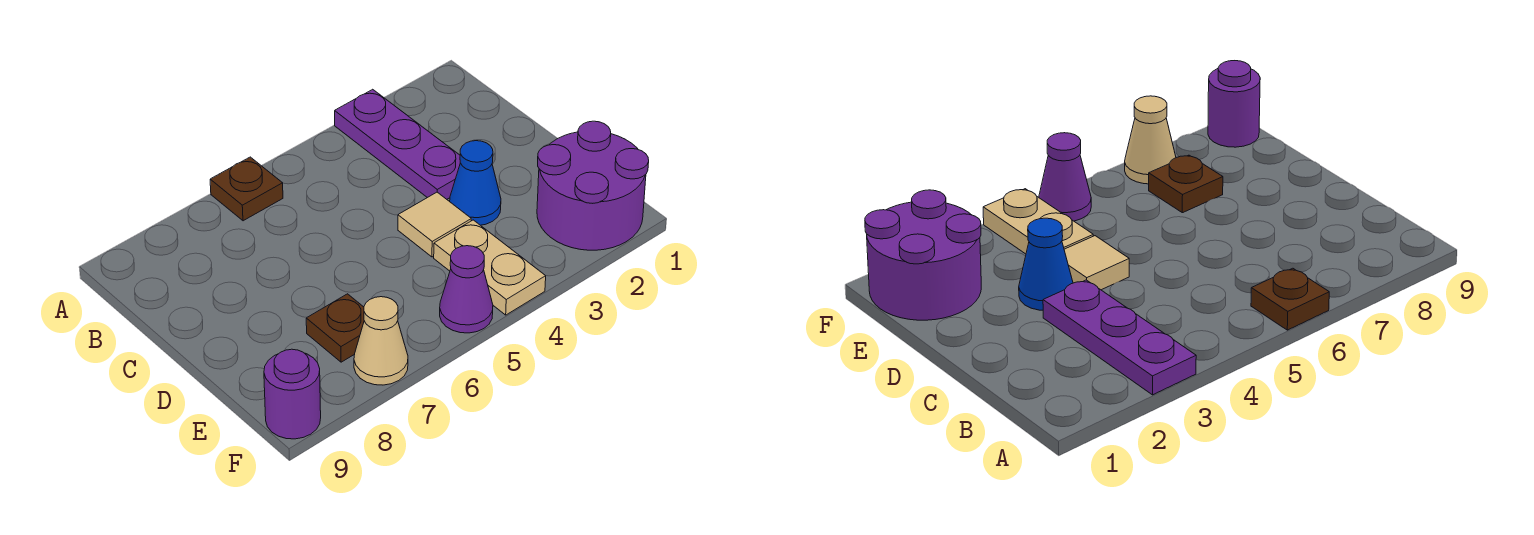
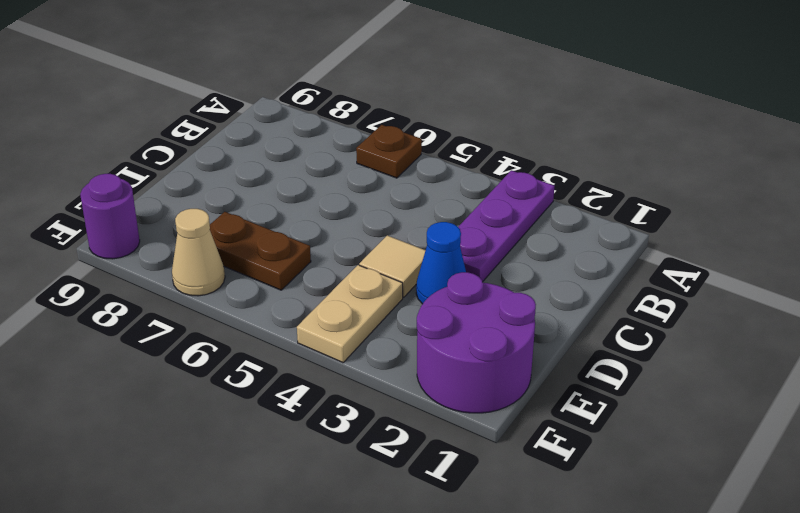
brown 1x1 plate [306,294,364,362] -> brown 1x2 plate [210,212,311,290]
purple 1x1 cone [440,246,493,333] -> none

